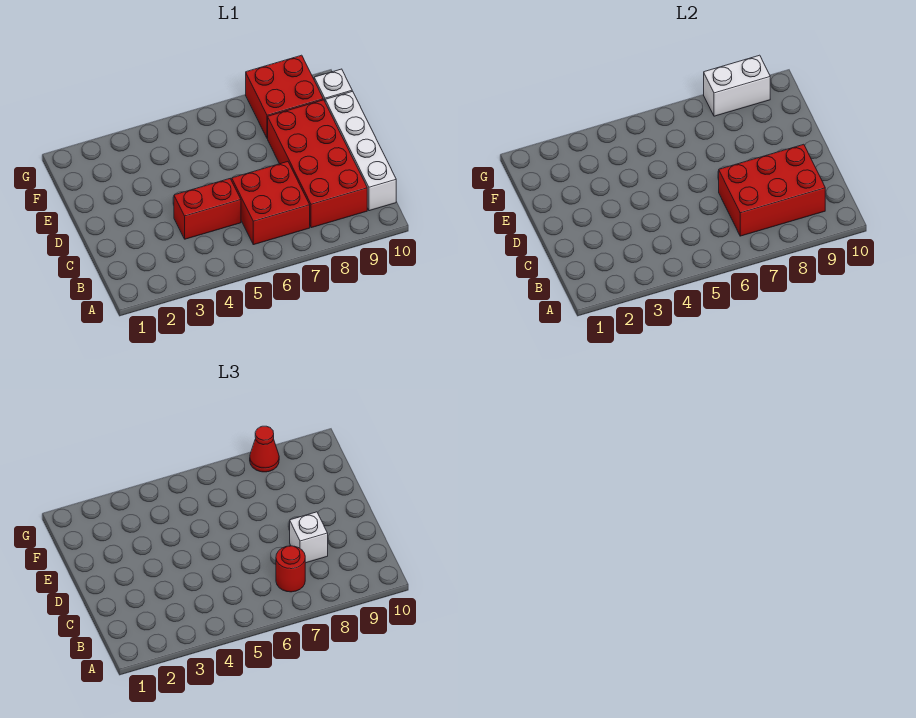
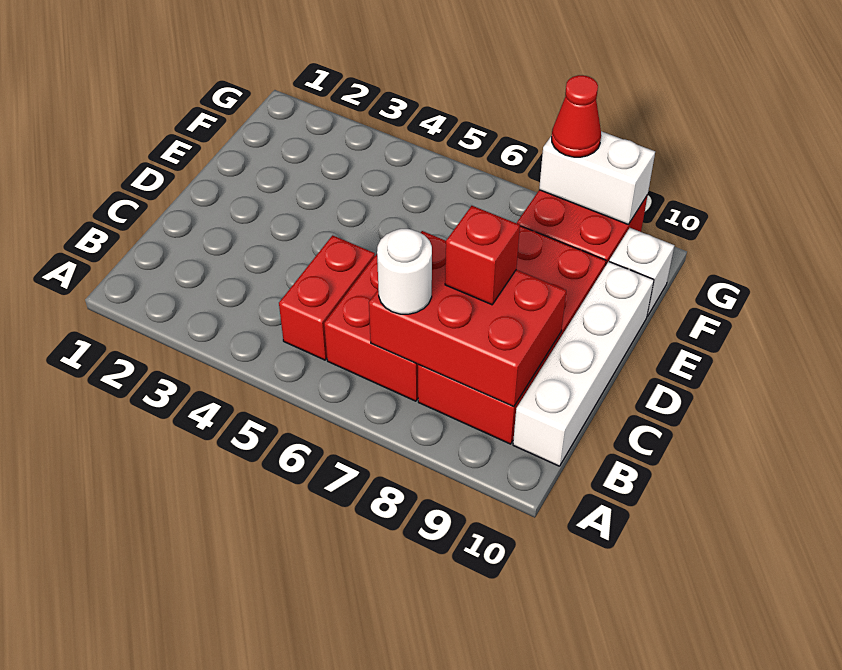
red 1x1 round brick [276,546,305,592] -> white 1x1 round brick [377,228,432,314]
red 1x2 brick [174,179,241,239] -> red 1x2 brick turned to [279,235,375,360]
white 1x1 brick [290,512,328,563] -> red 1x1 brick [445,206,520,305]

